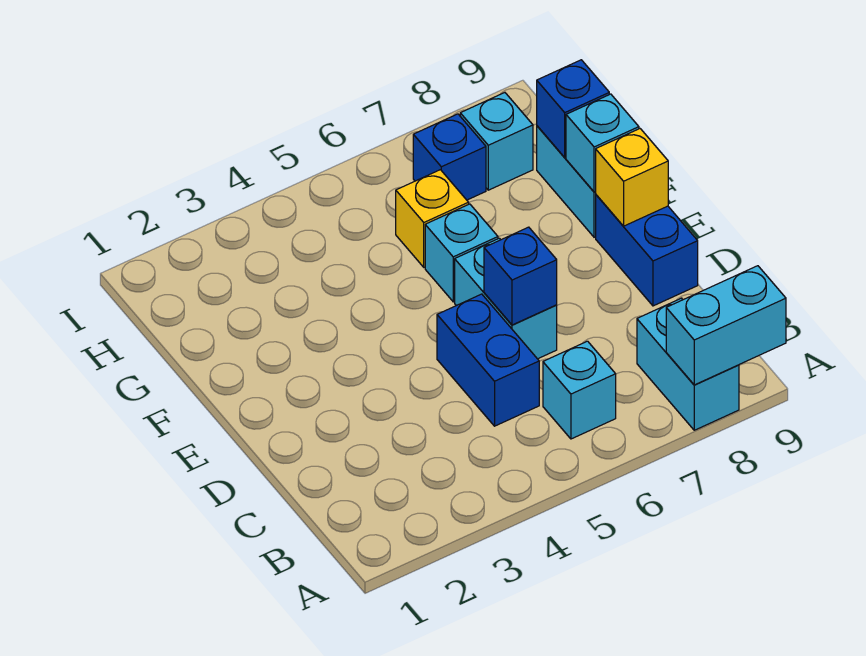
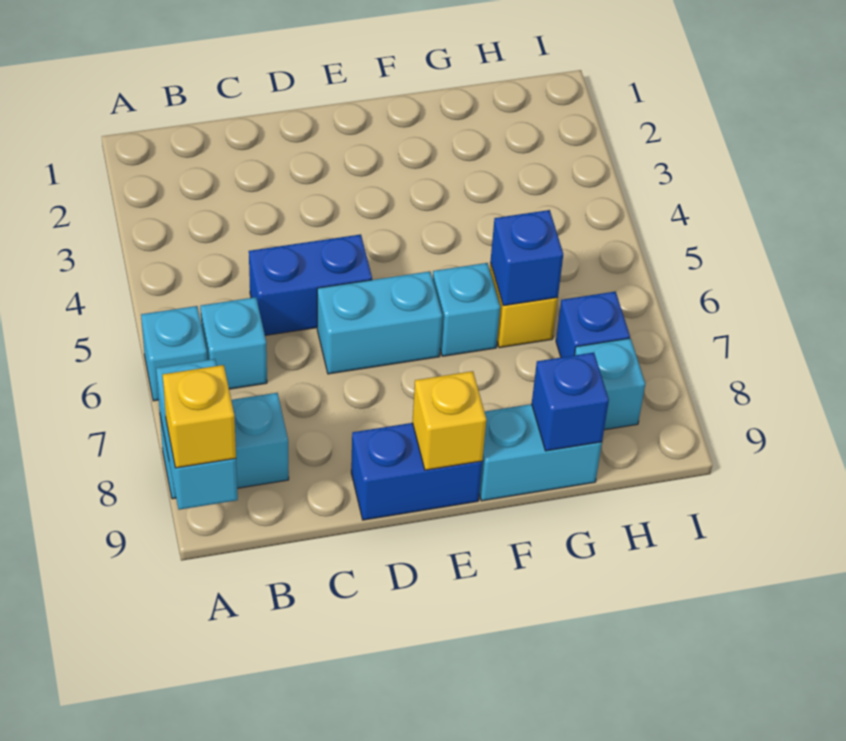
none -> yellow 1x1 brick [163,365,236,468]
blue 1x1 brick [484,227,557,325] -> blue 1x1 brick moved to [490,210,563,306]
cyan 1x1 brick [566,94,639,192] -> cyan 1x1 brick moved to [141,306,207,401]

